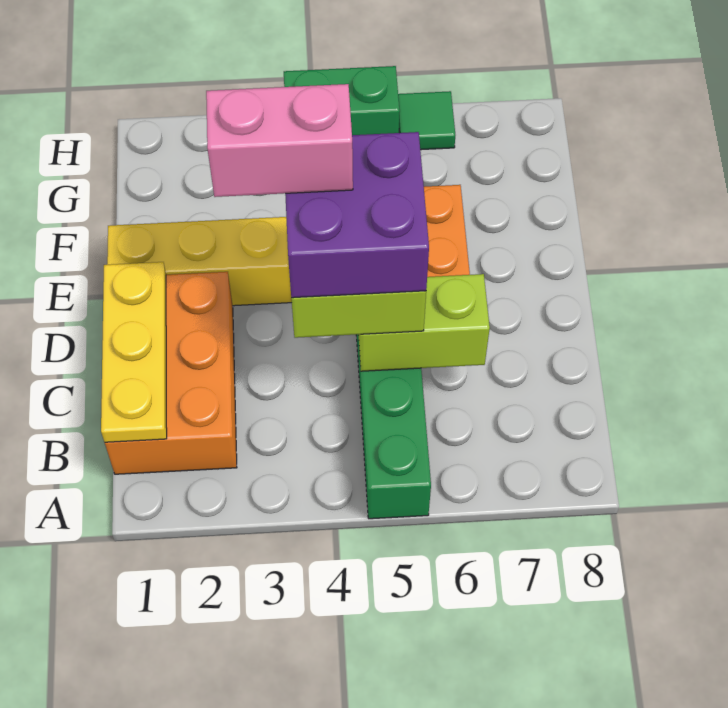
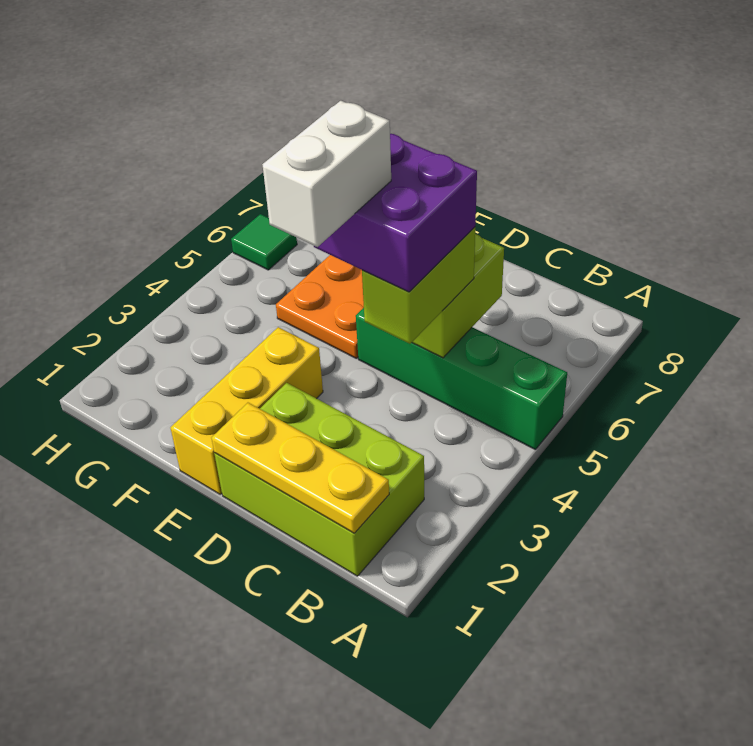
orange 2x3 brick [105,272,237,474] -> lime 2x3 brick [214,383,424,576]
pink 1x2 brick [206,84,353,197] -> white 1x2 brick [262,101,391,247]
green 1x2 brick [284,66,400,135] -> none

